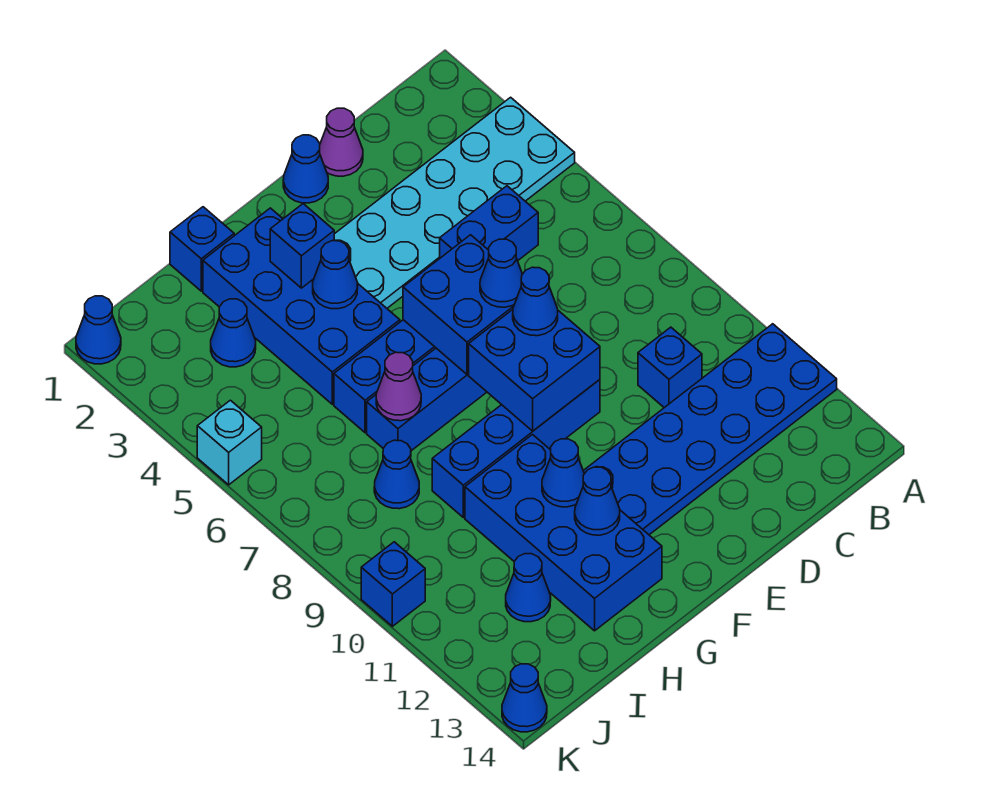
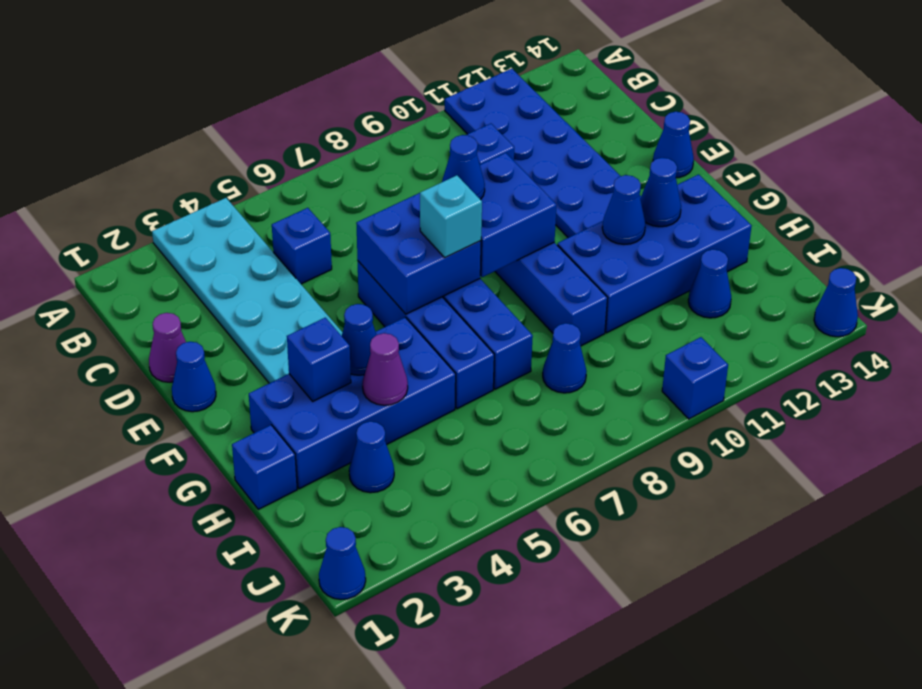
blue 1x2 brick [440,186,538,261] -> blue 1x1 brick [272,208,332,284]
blue 1x1 cone [480,239,522,307] -> blue 1x1 cone moved to [653,112,694,178]
purple 1x1 cone [376,352,421,421] -> purple 1x1 cone moved to [363,333,408,405]
cyan 1x1 brick [197,400,262,485] -> cyan 1x1 brick moved to [420,175,482,258]

